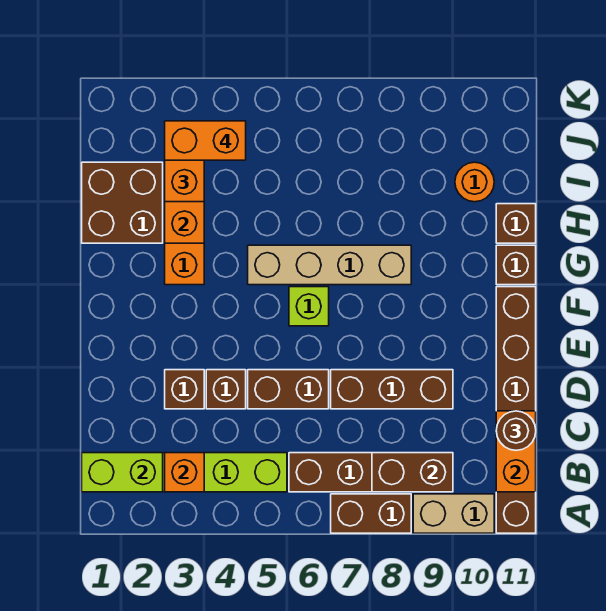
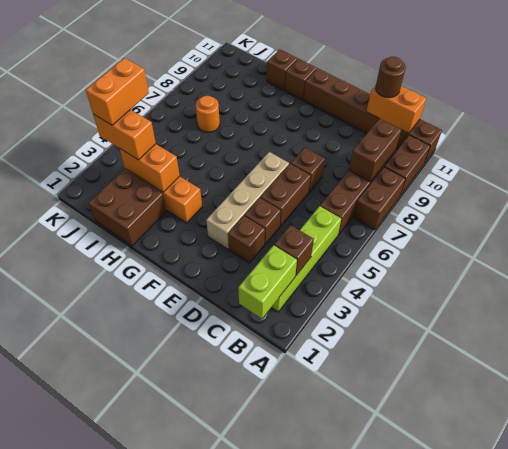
tan 1x2 brick [413,494,494,533] -> brown 1x2 brick [384,135,430,194]
orange 1x1 brick [165,453,204,492] -> brown 1x1 brick [274,225,314,276]
brown 1x3 brick [331,370,453,409] -> brown 1x1 brick [291,148,325,192]
lime 1x1 brick [289,287,329,326] -> none
tan 1x4 brick [248,245,411,285] -> tan 1x4 brick moved to [206,152,289,249]
orange 1x1 round brick [455,162,494,202] -> orange 1x1 round brick moved to [196,96,220,132]

